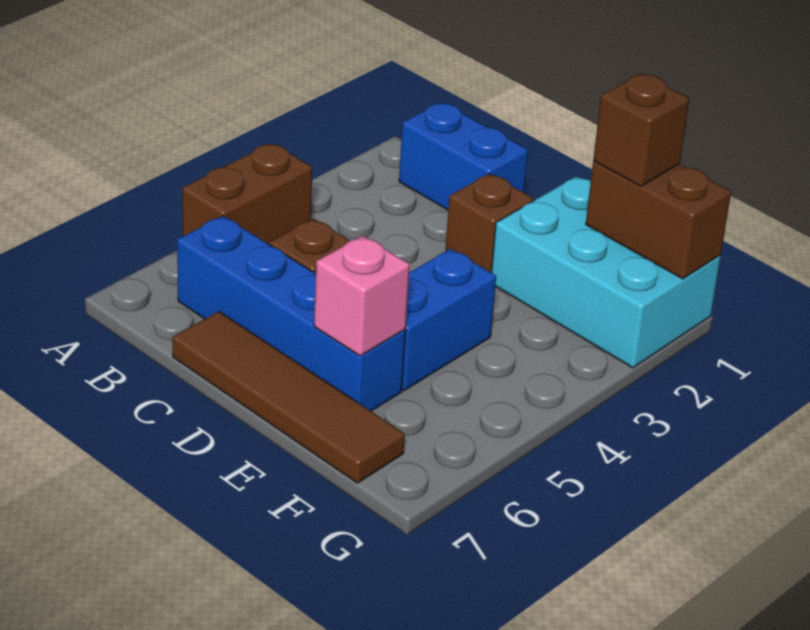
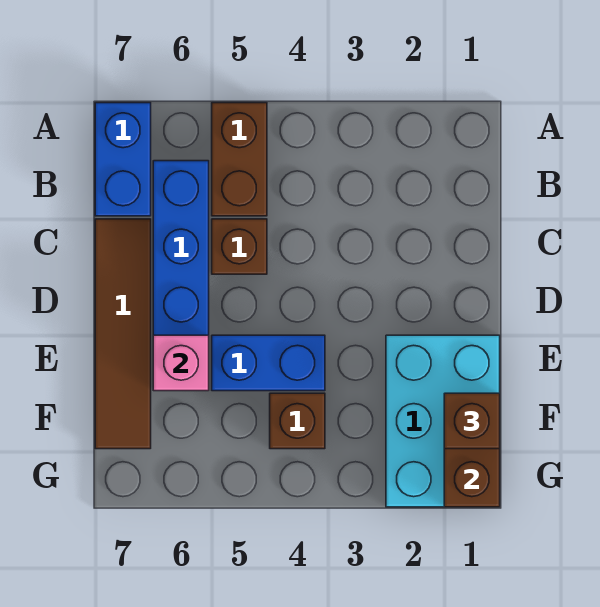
brown 1x2 brick [182,143,312,244] -> brown 1x2 brick turned to [212,103,267,216]
blue 1x2 brick [399,102,528,210] -> blue 1x2 brick moved to [95,103,151,216]
brown 1x1 brick [445,174,534,272] -> brown 1x1 brick moved to [270,393,325,449]

